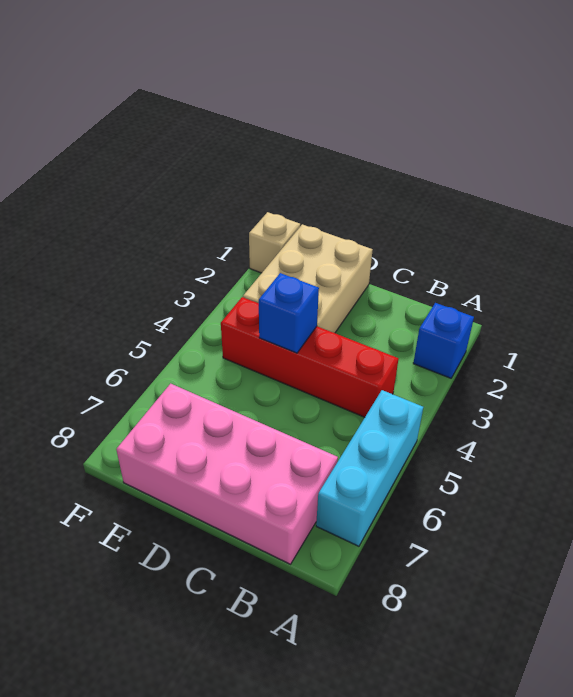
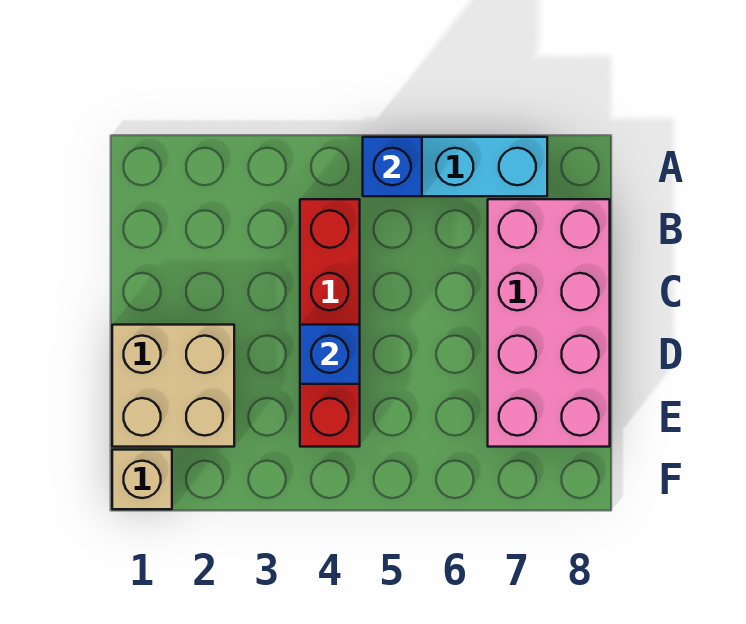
blue 1x1 brick [413,303,474,378] -> blue 1x1 brick moved to [363,137,422,196]
tan 2x3 brick [243,224,373,333] -> tan 2x2 brick [112,325,234,447]

